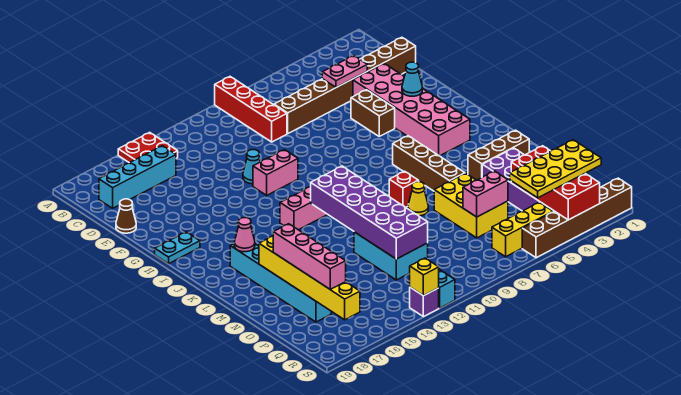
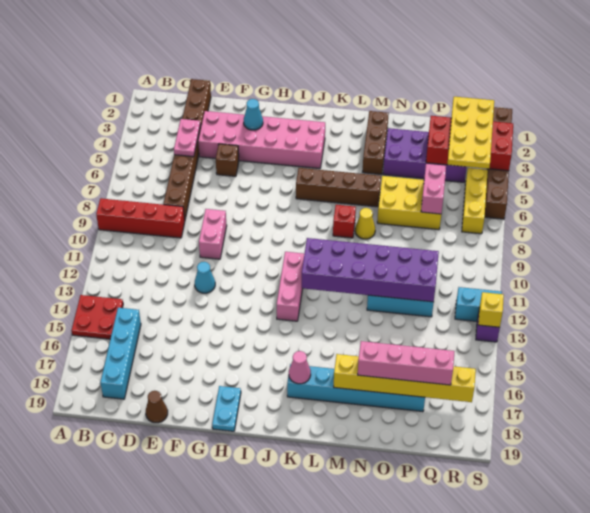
brown 1x2 brick [351,90,395,136] -> brown 1x1 brick [216,144,239,176]
pink 1x2 brick [253,150,298,195] -> pink 1x2 brick moved to [199,209,227,259]

